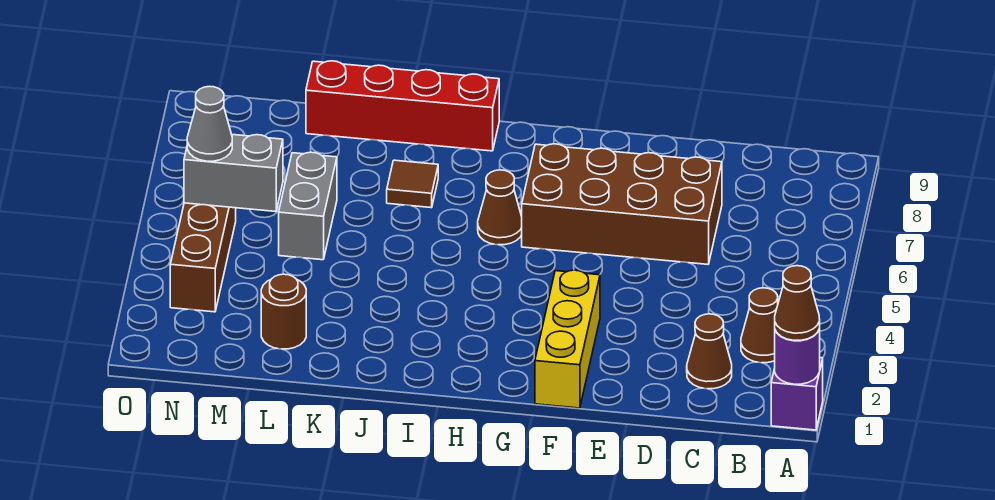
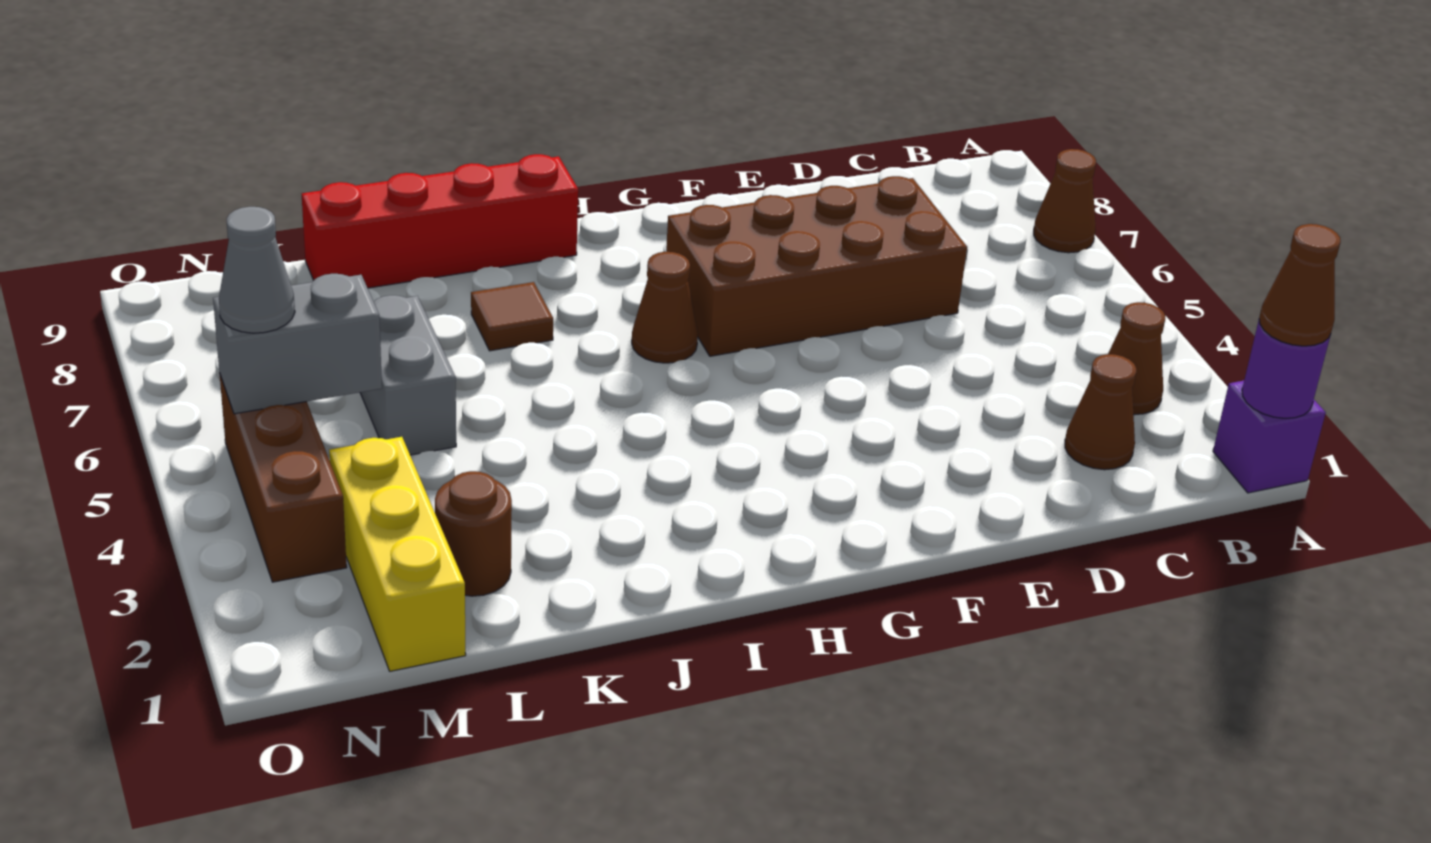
none -> brown 1x1 cone [1034,149,1096,253]
yellow 1x3 brick [535,270,600,408] -> yellow 1x3 brick moved to [329,437,466,671]

